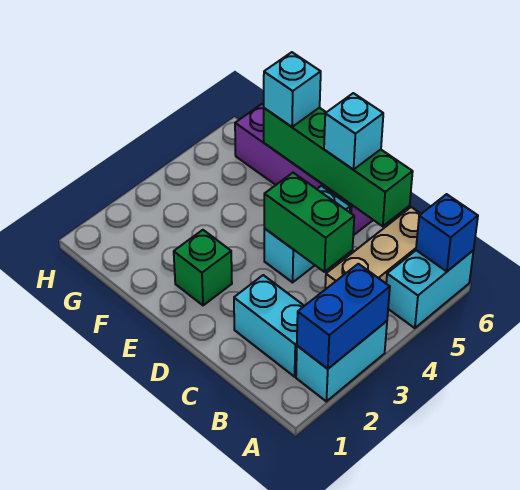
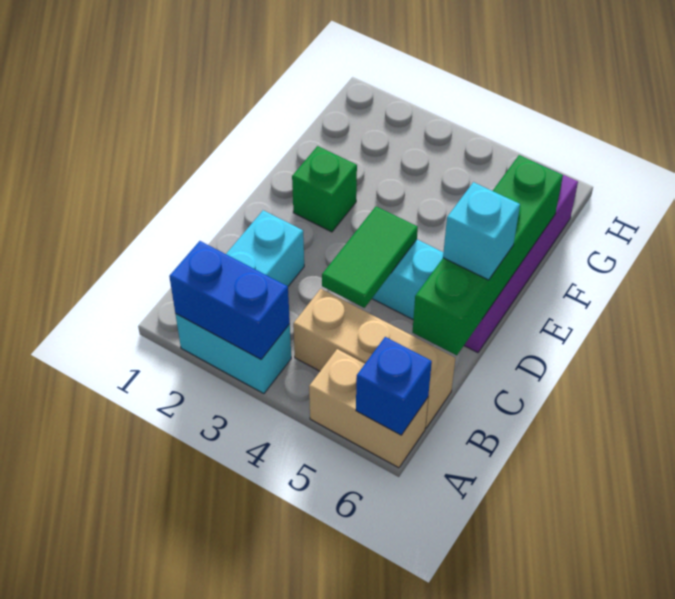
cyan 1x2 brick [386,250,474,328] -> tan 1x2 brick [309,349,428,468]
green 1x2 brick [264,173,354,272] -> green 1x2 tile [322,207,418,308]
cyan 1x1 brick [264,52,321,127] -> none

